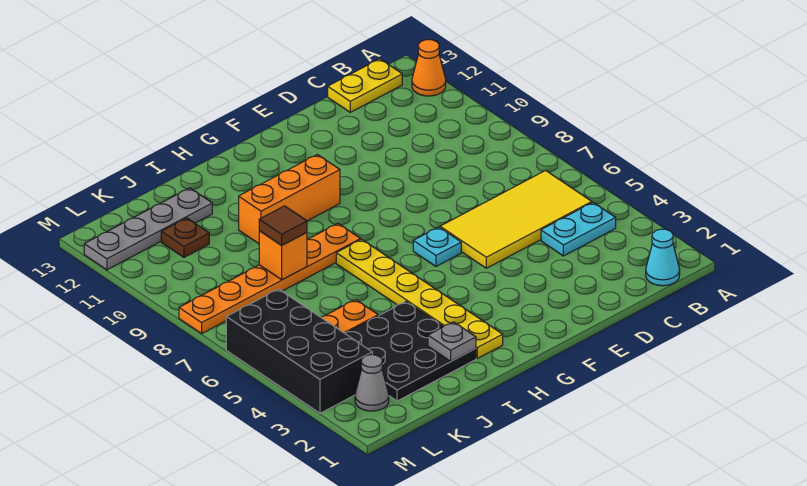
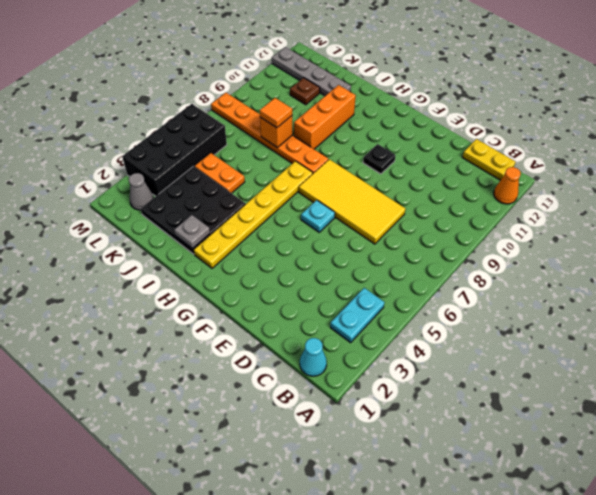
cyan 1x2 plate [541,203,616,256] -> cyan 1x2 plate turned to [330,288,384,343]
yellow 2x4 tile [440,170,592,268] -> yellow 2x4 tile moved to [299,159,406,244]
none -> black 1x1 plate [363,144,396,174]
orange 1x3 brick [239,154,340,244] -> orange 1x3 brick turned to [294,85,356,149]
brown 1x1 tile [259,206,307,245] -> orange 1x1 tile [260,98,292,128]

